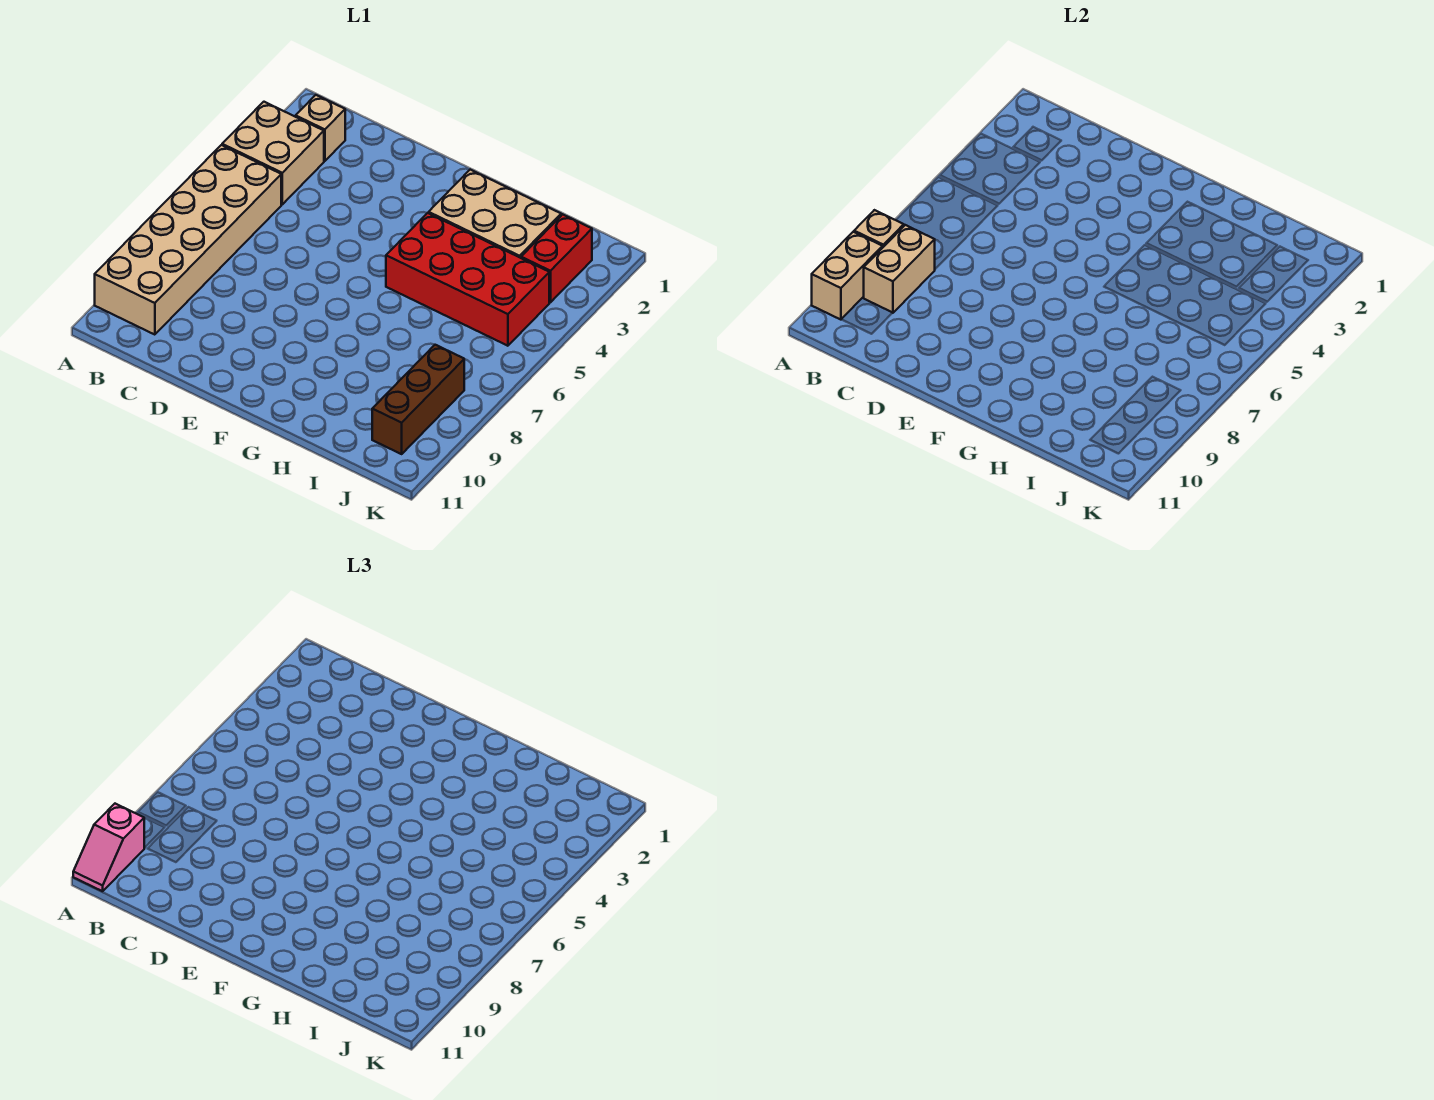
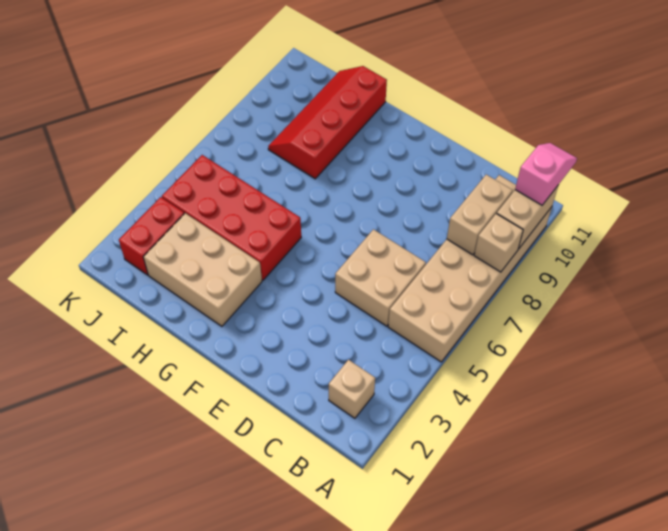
tan 2x2 brick [222,102,324,204] -> tan 2x2 brick moved to [335,229,426,326]
none -> red 2x4 slope [268,66,387,179]
brown 1x3 brick [372,345,464,454] -> none

